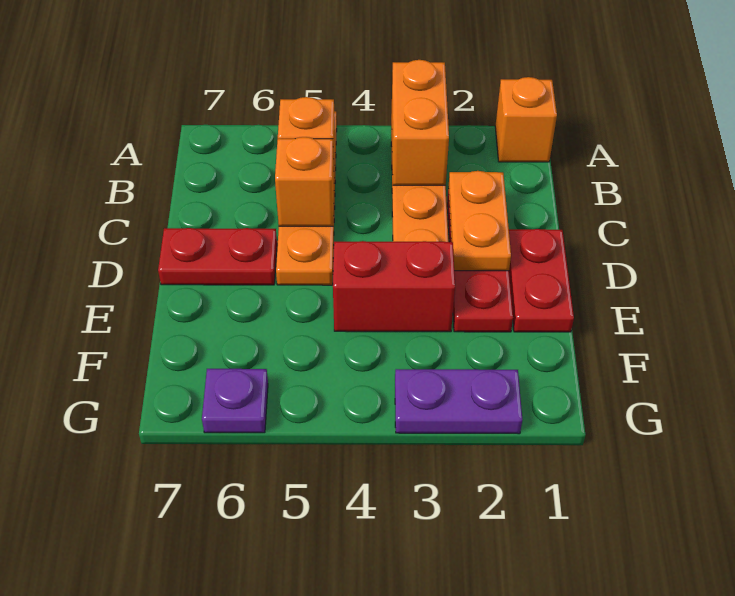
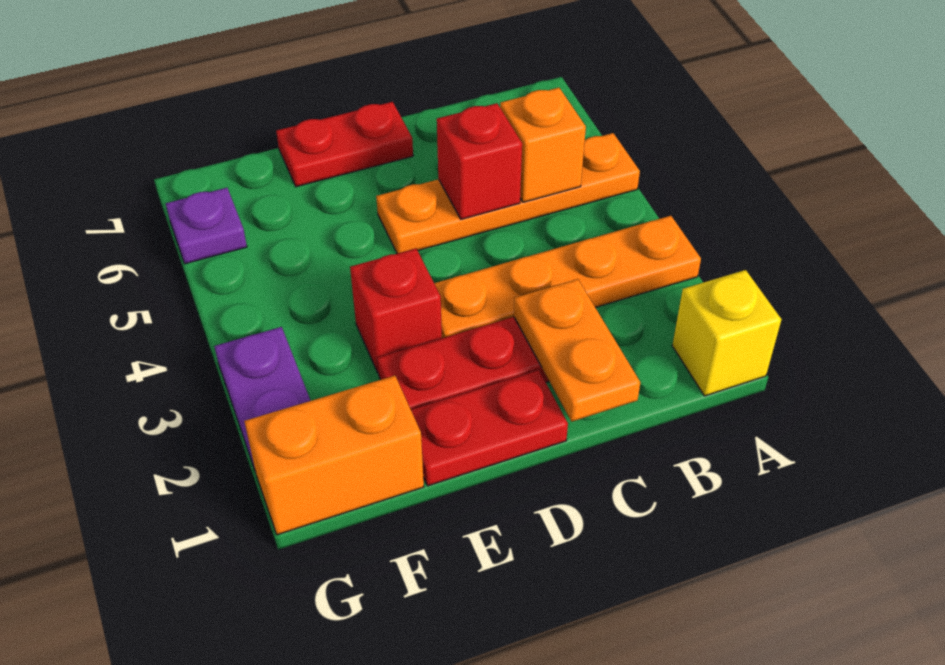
orange 1x1 brick [495,77,557,162] -> yellow 1x1 brick [672,270,782,396]
orange 1x2 brick [392,60,449,185] -> orange 1x2 brick moved to [244,376,424,535]
orange 1x2 plate [448,171,511,271] -> orange 1x2 plate turned to [514,279,640,421]
orange 1x1 brick [275,137,334,226] -> red 1x1 brick [437,103,522,219]
red 1x2 plate [158,228,277,285] -> red 1x2 plate turned to [276,102,413,187]
red 1x2 brick [333,241,455,332] -> red 1x1 brick [350,248,442,373]

